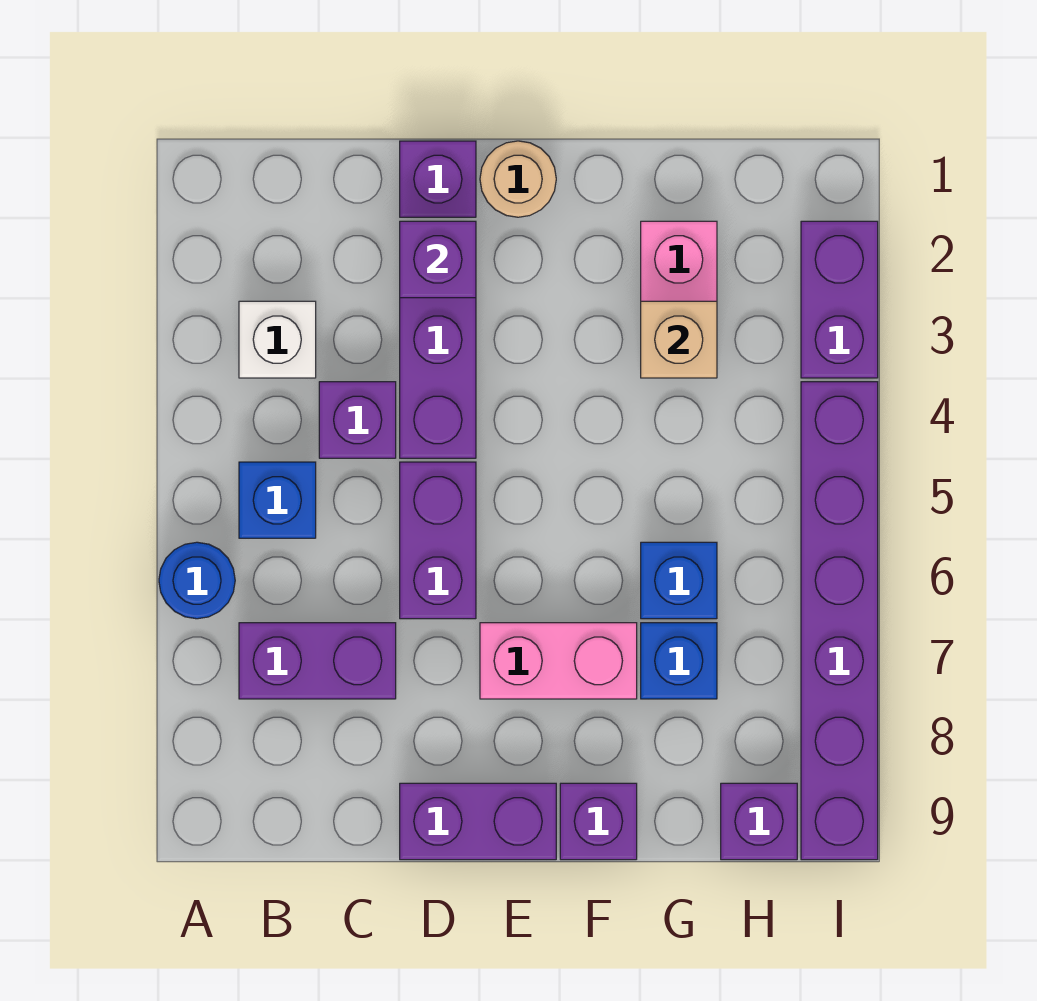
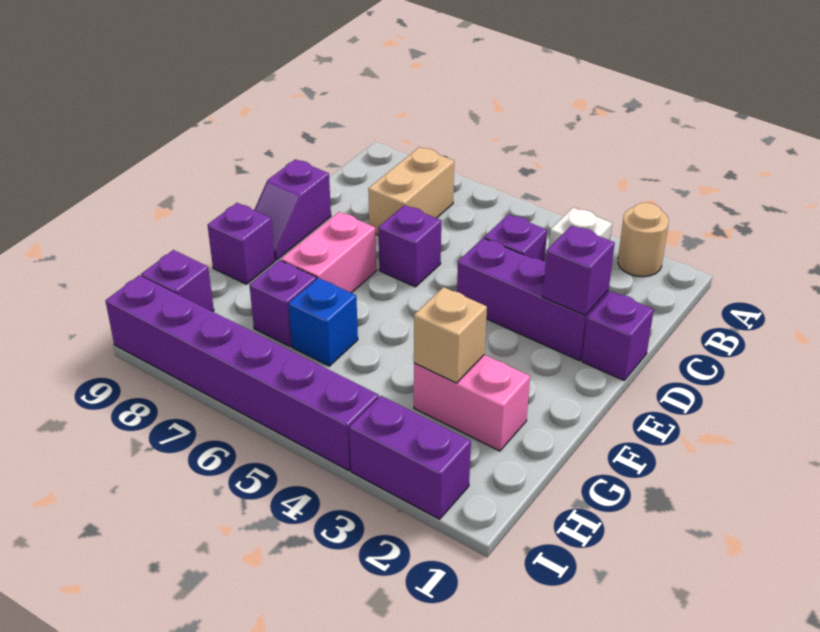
blue 1x1 round brick [159,542,235,619] -> none
blue 1x1 brick [239,462,316,538] -> none
purple 1x2 brick [239,623,396,699] -> tan 1x2 brick [368,147,454,235]
purple 1x2 brick [400,462,476,619] -> purple 1x1 brick [379,205,441,287]
purple 1x2 brick [400,783,556,860] -> purple 1x2 slope [254,159,331,260]
tan 1x1 round brick [480,141,556,217] -> tan 1x1 round brick moved to [618,203,669,277]
blue 1x1 brick [641,623,717,699] -> purple 1x1 brick [249,260,317,347]

